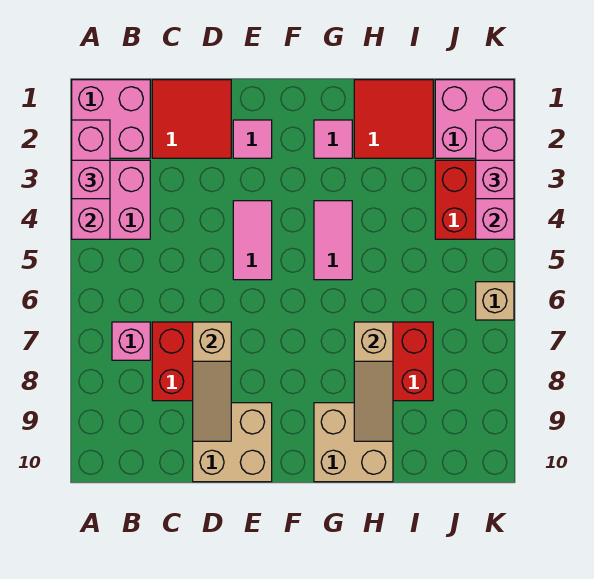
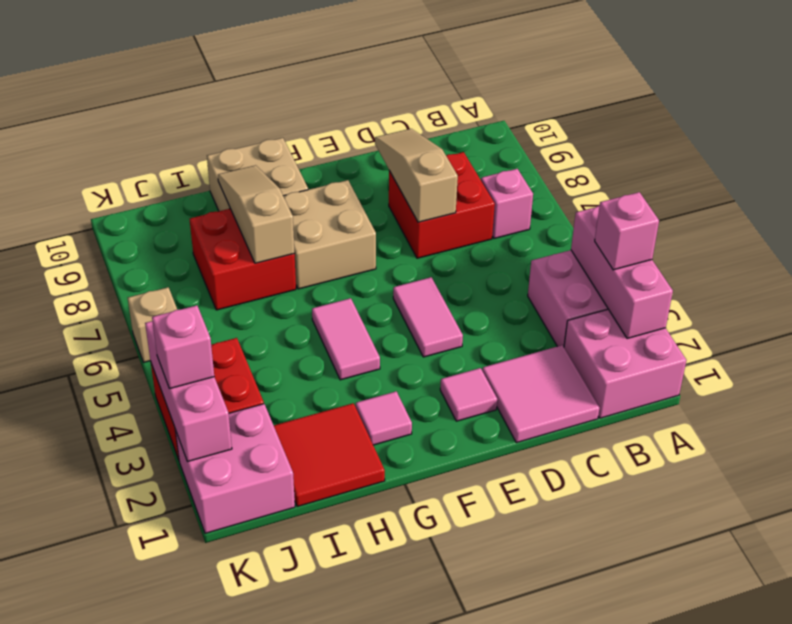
red 2x2 tile [152,80,231,158] -> pink 2x2 tile [482,345,599,443]
tan 2x2 brick [193,403,272,482] -> tan 2x2 brick moved to [283,180,376,289]

